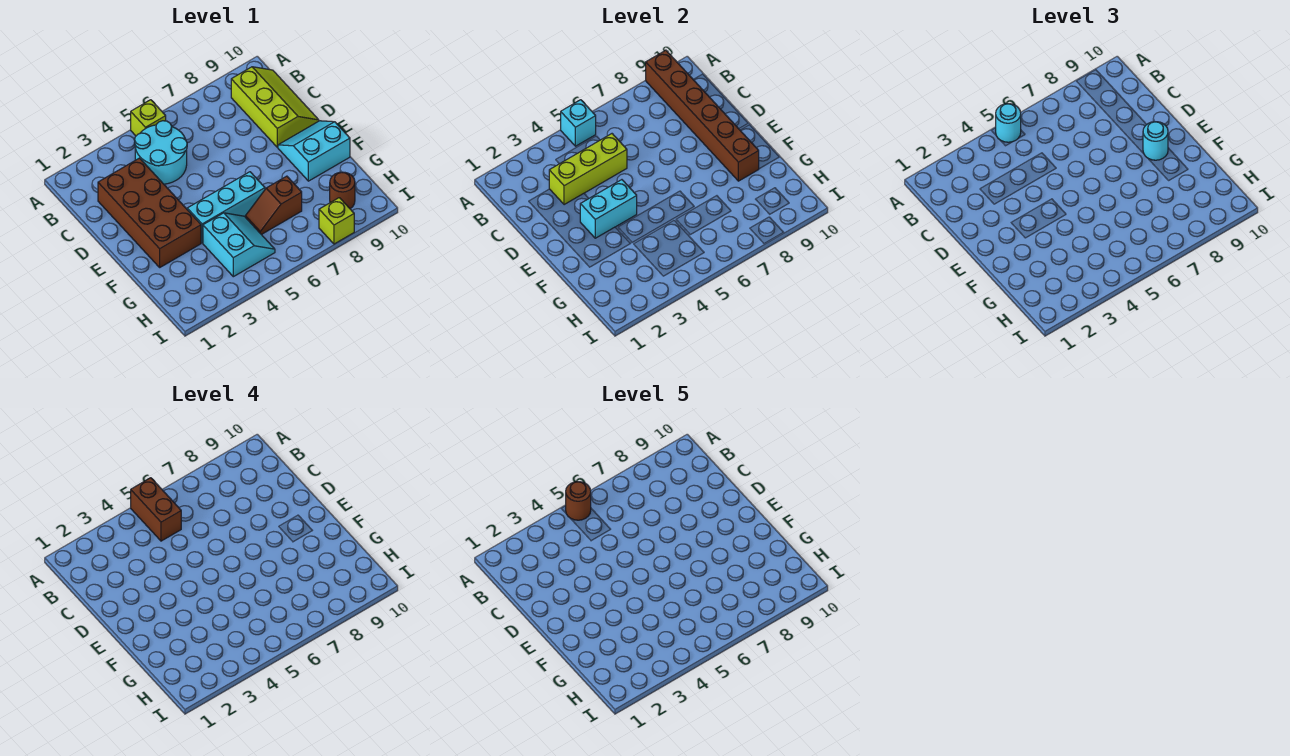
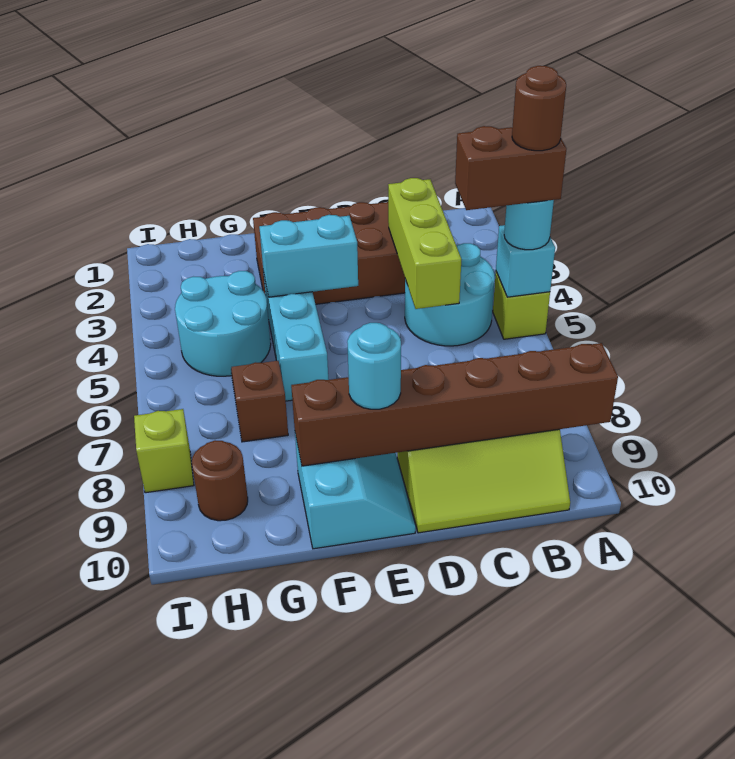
cyan 1x2 brick [580,180,637,238] -> cyan 1x2 brick turned to [259,215,358,297]
cyan 2x2 slope [203,213,275,277] -> cyan 2x2 round brick [175,271,271,376]

